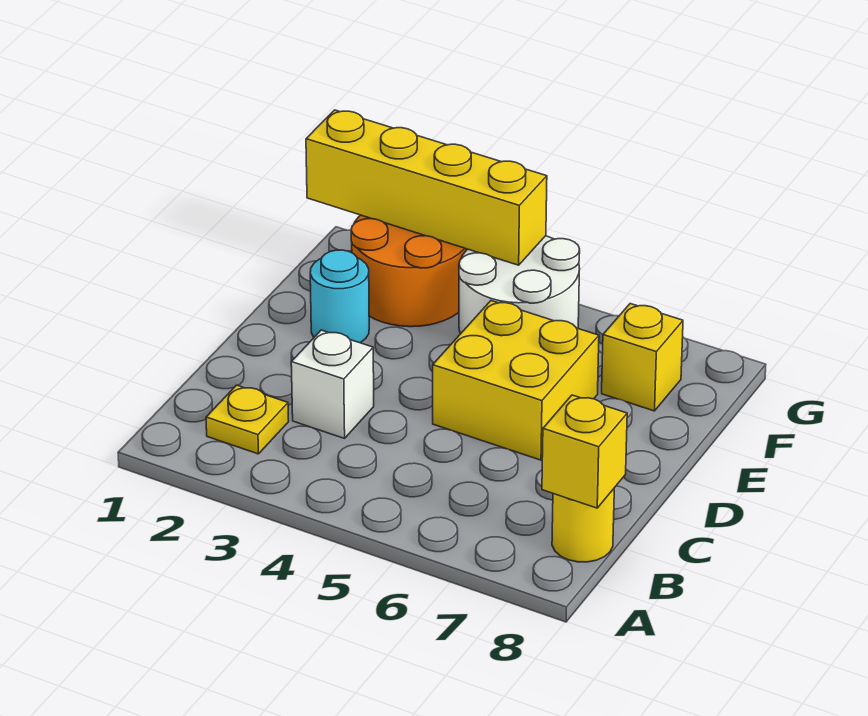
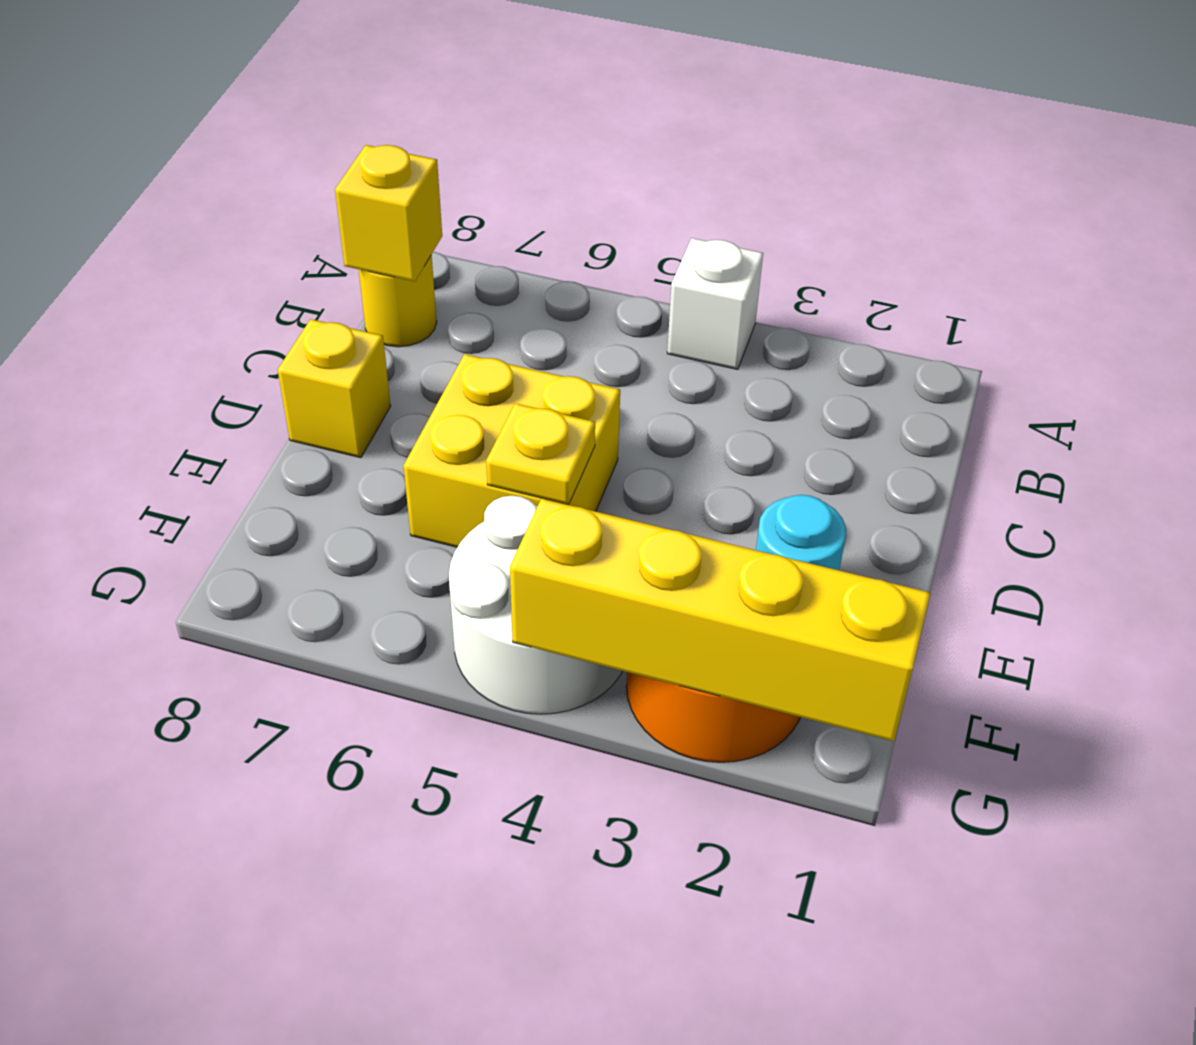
yellow 1x1 plate [206,385,289,454] -> yellow 1x1 plate moved to [486,403,595,504]
white 1x1 brick [291,330,374,438] -> white 1x1 brick moved to [667,238,763,369]
yellow 1x1 brick [602,304,683,411] -> yellow 1x1 brick moved to [278,319,391,458]

